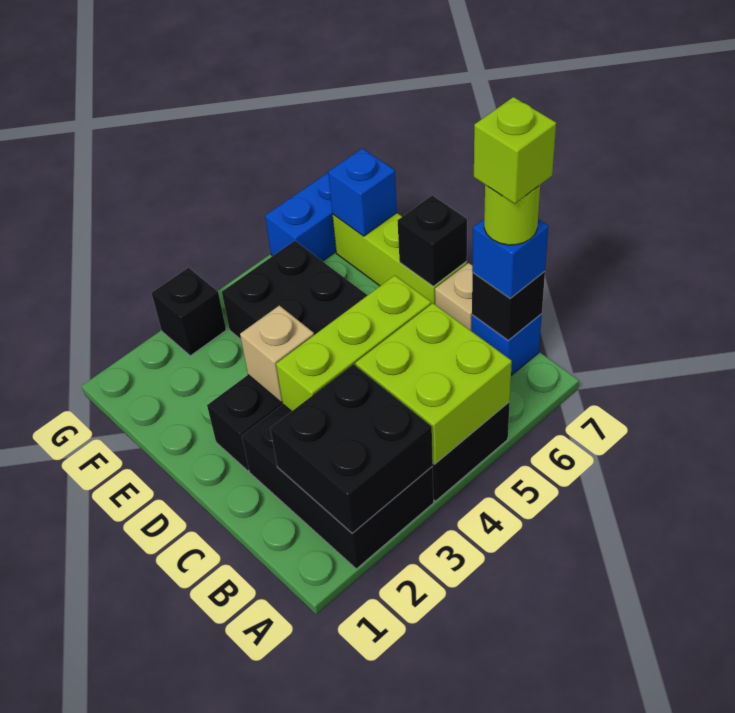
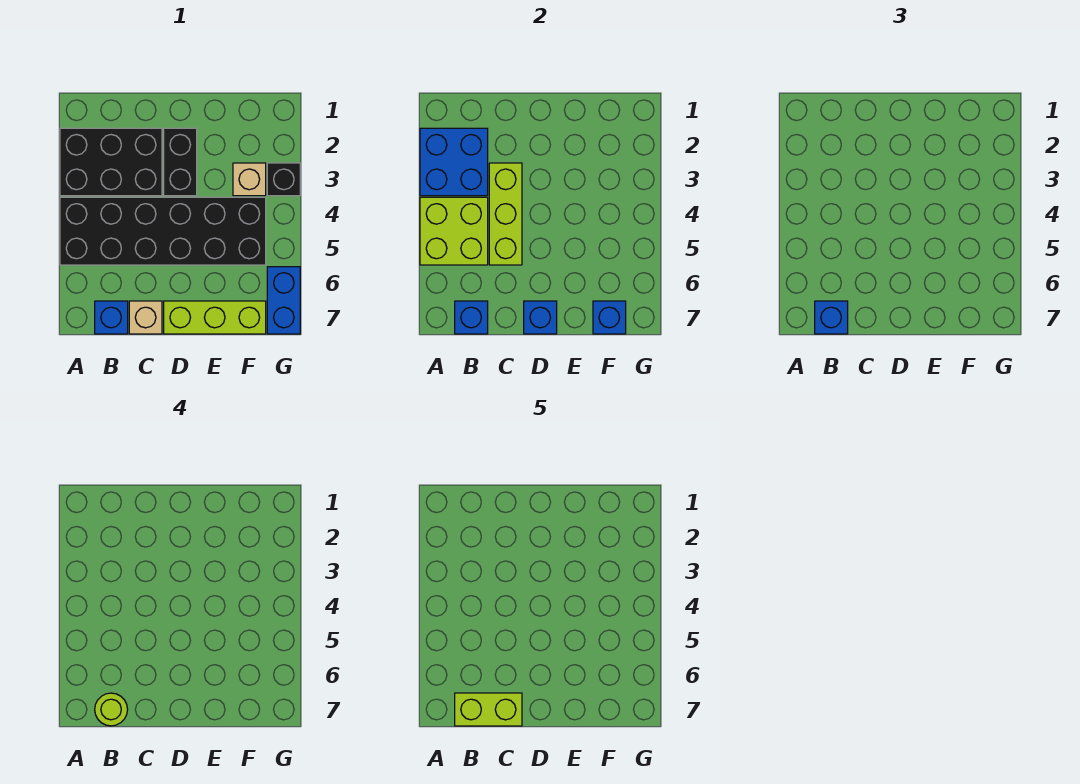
black 2x2 brick [270,364,433,533] -> blue 2x2 brick [420,128,488,196]
black 1x1 brick [472,271,545,340] -> blue 1x1 brick [455,301,488,334]
lime 1x1 brick [474,97,556,204] -> lime 1x2 brick [455,693,522,726]
tan 1x1 brick [240,305,314,402] -> tan 1x1 brick moved to [233,163,266,196]
black 1x1 brick [398,195,467,286] -> blue 1x1 brick [524,301,557,334]

